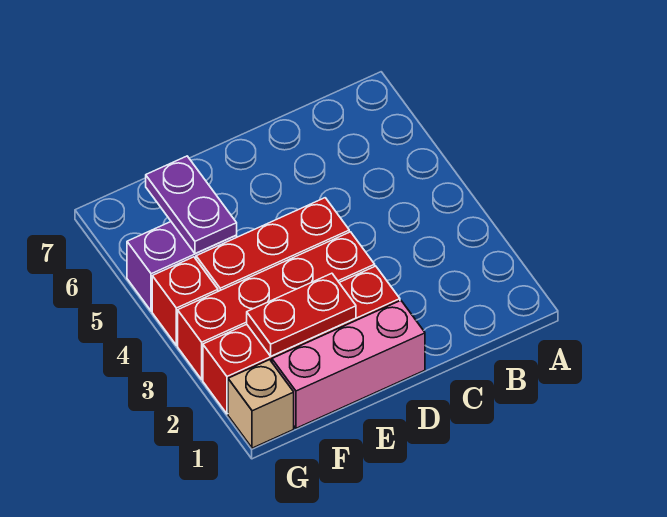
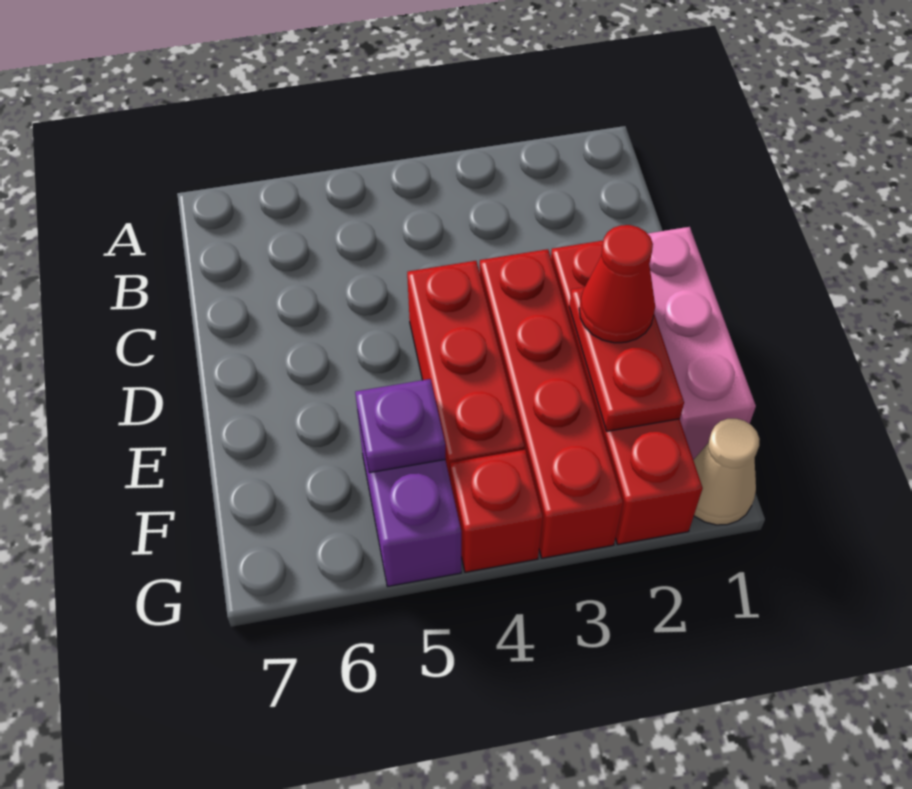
none -> red 1x1 cone [579,225,655,343]
purple 1x2 plate [146,156,237,254] -> purple 1x1 plate [355,379,446,473]
tan 1x1 brick [228,360,294,448] -> tan 1x1 cone [693,419,760,525]

